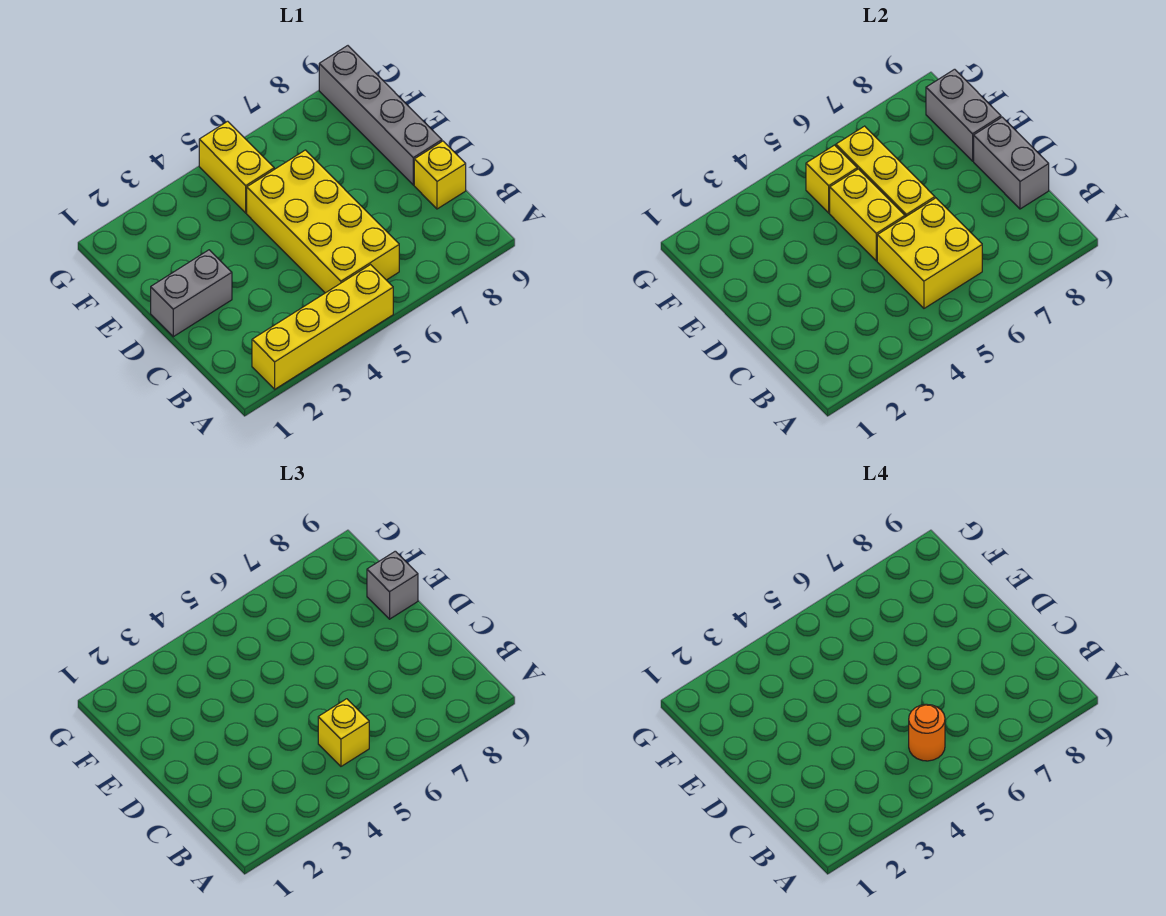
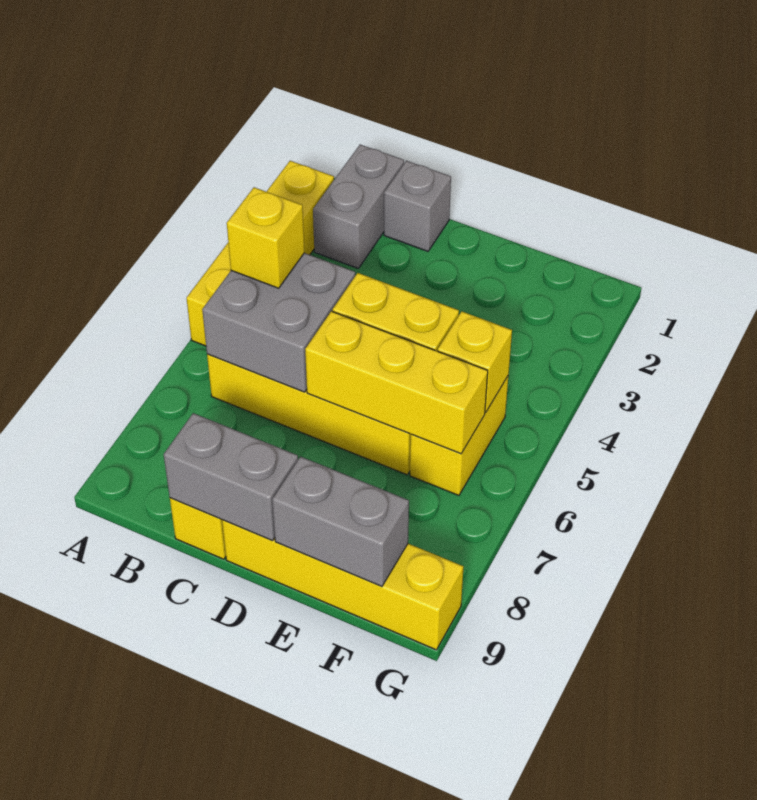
yellow 2x2 brick [877,198,982,308] -> grey 2x2 brick [202,253,355,392]
orange 1x1 round brick [909,704,945,761] -> none
grey 1x2 brick [151,250,232,337] -> grey 1x2 brick moved to [313,145,404,268]
grey 1x4 brick [319,46,442,185] -> yellow 1x4 brick [222,520,463,650]
grey 1x1 brick [367,551,418,619] -> grey 1x1 brick moved to [384,161,451,251]
yellow 1x2 brick [199,121,274,213] -> yellow 1x2 brick turned to [410,376,508,495]

